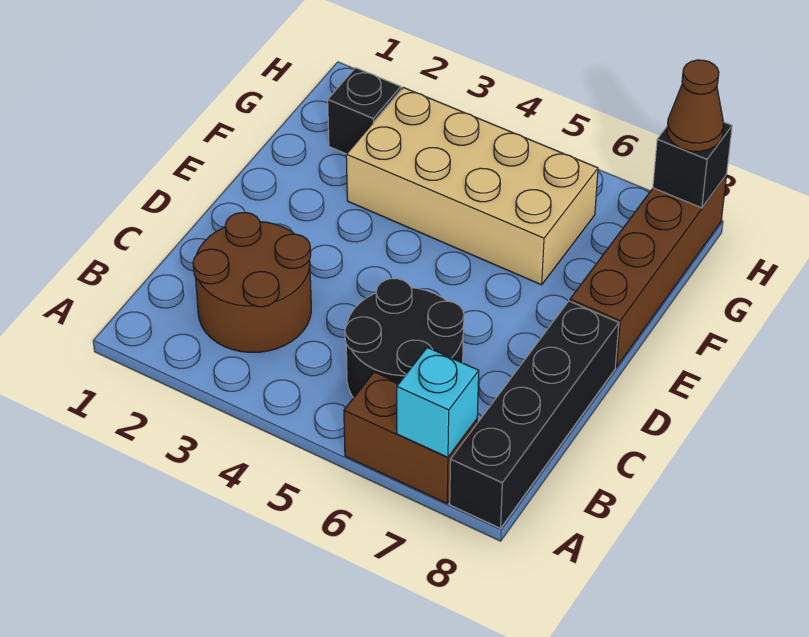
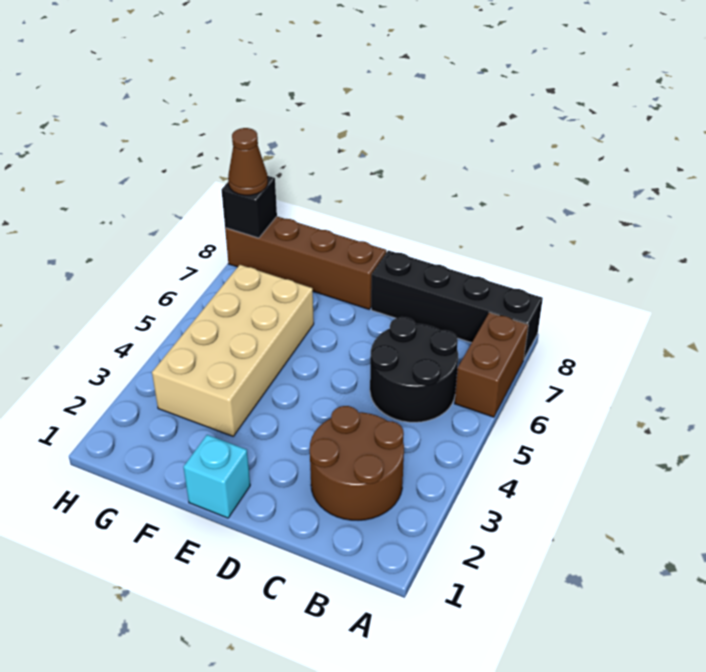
cyan 1x1 brick [397,347,479,457] -> cyan 1x1 brick moved to [183,435,250,518]
black 1x1 brick [328,68,401,154] -> none

